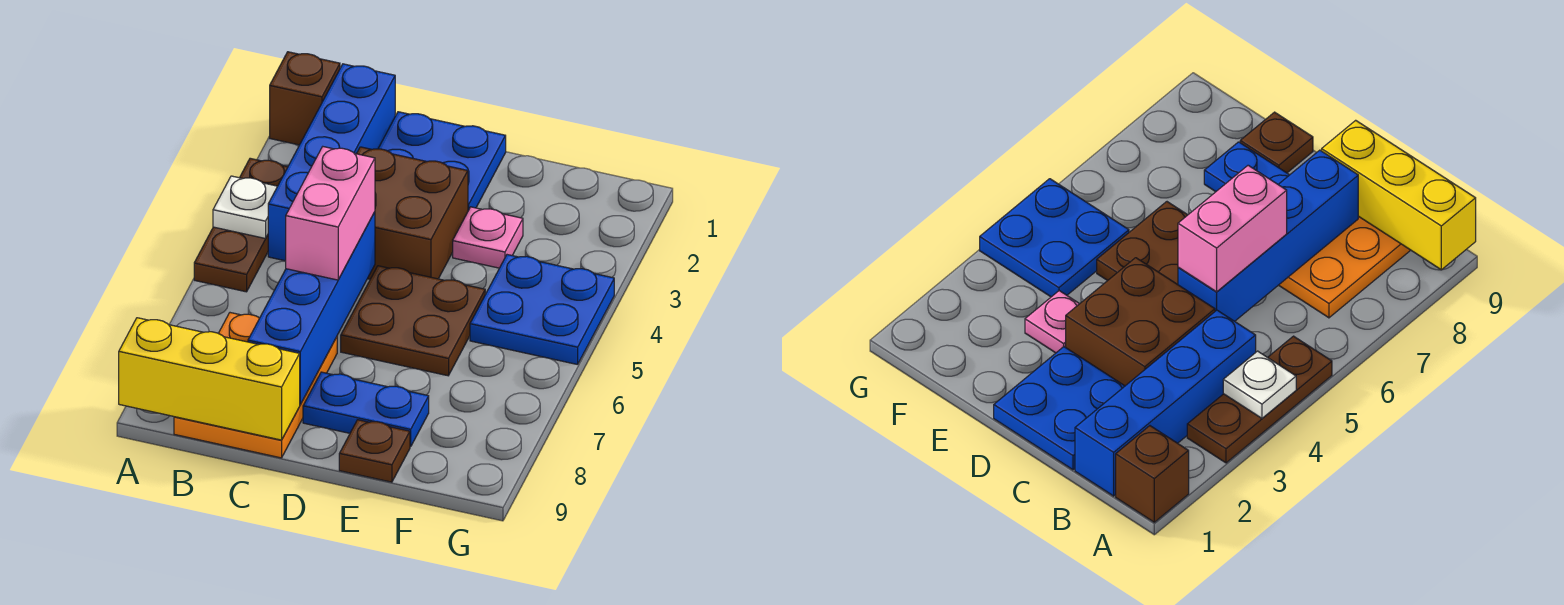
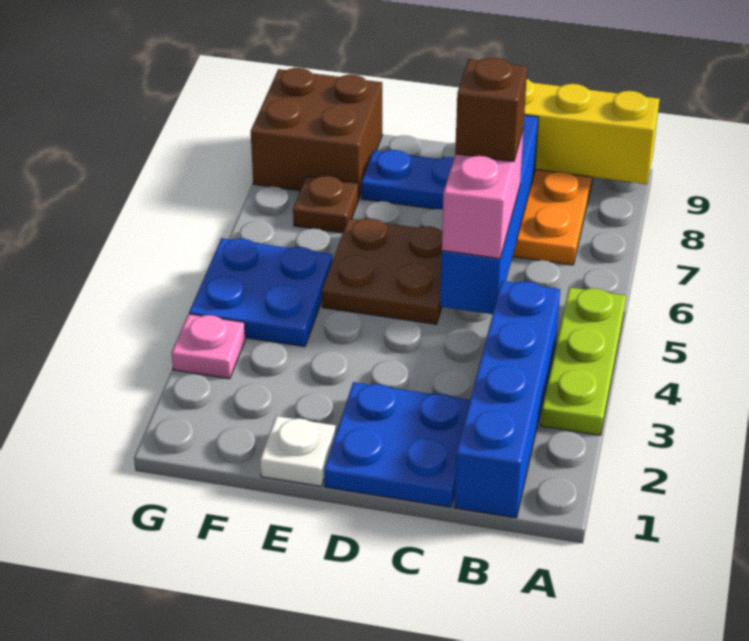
brown 1x1 brick [270,52,340,145] -> brown 1x1 brick moved to [455,57,527,162]
brown 1x3 plate [194,158,288,292] -> lime 1x3 plate [541,287,626,435]
white 1x1 plate [213,176,277,238] -> white 1x1 plate moved to [260,416,336,486]
brown 2x2 brick [357,147,468,279] -> brown 2x2 brick moved to [251,68,382,199]
pink 1x1 plate [453,207,523,268] -> pink 1x1 plate moved to [172,314,245,379]
brown 1x1 plate [339,420,410,482] -> brown 1x1 plate moved to [293,176,358,233]

